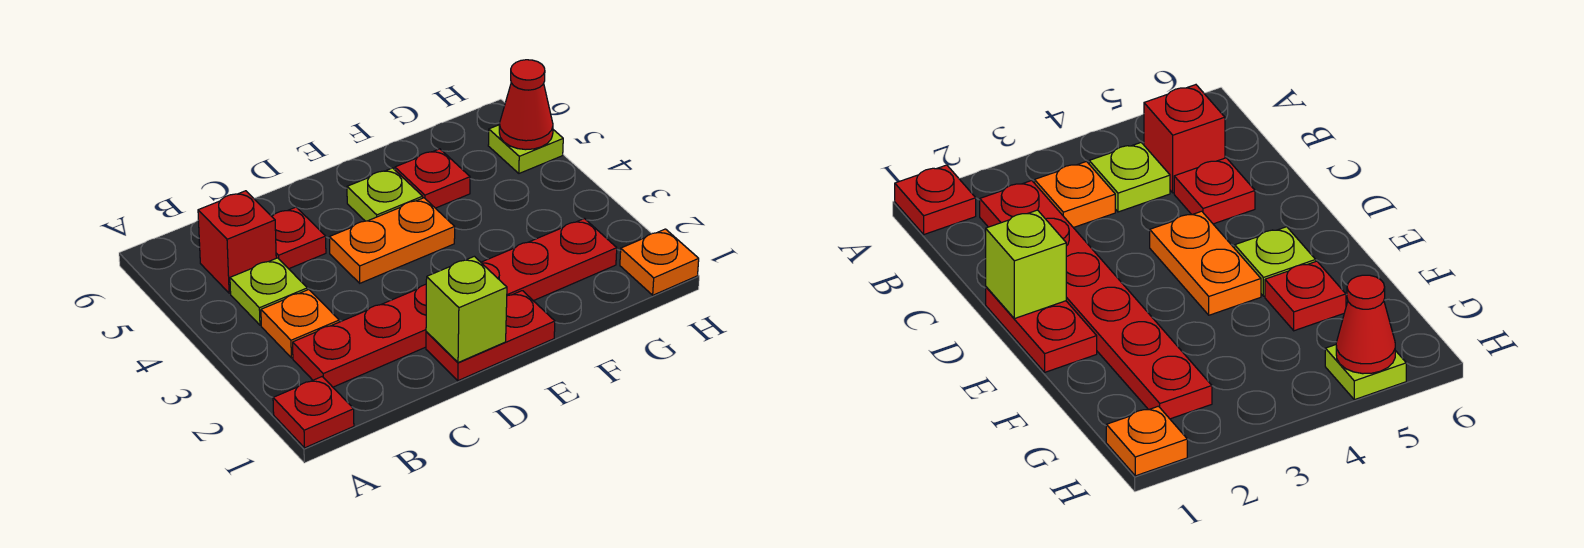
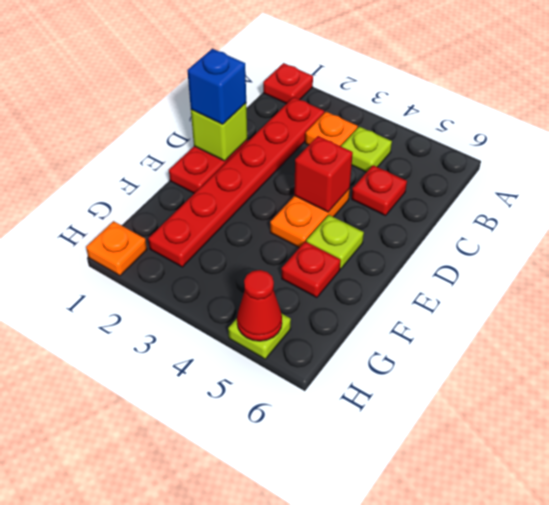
red 1x1 brick [198,191,276,293] -> red 1x1 brick moved to [294,136,353,212]
none -> blue 1x1 brick [187,49,246,124]

